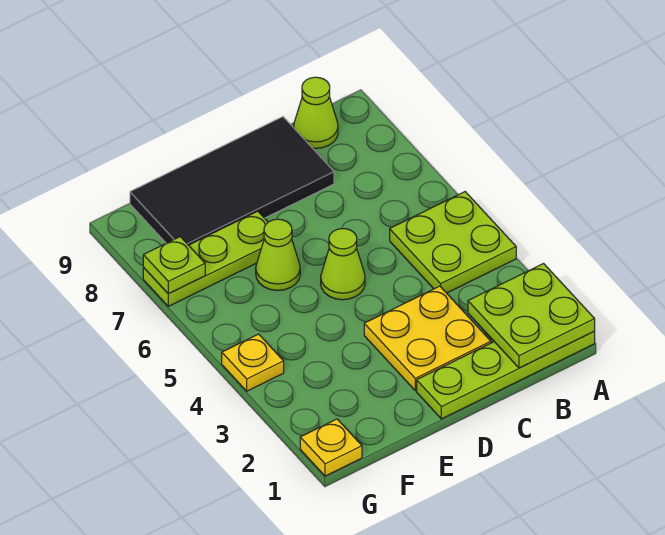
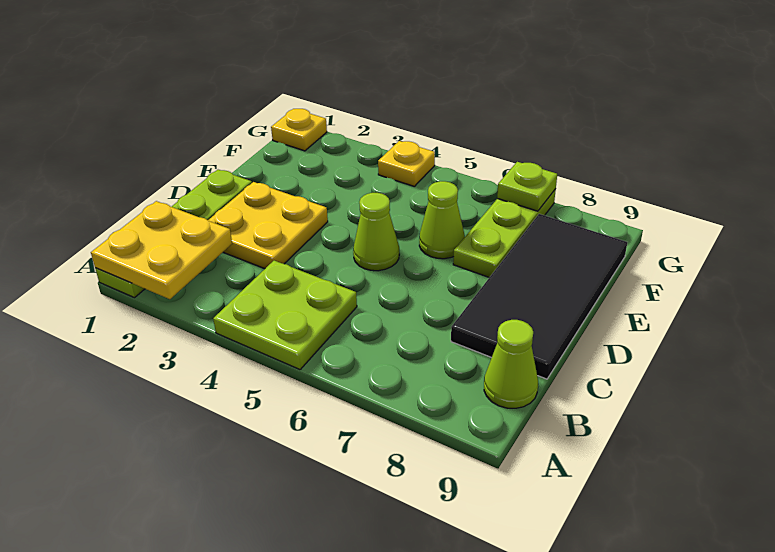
lime 2x2 plate [468,264,595,368] -> yellow 2x2 plate [91,201,232,299]

